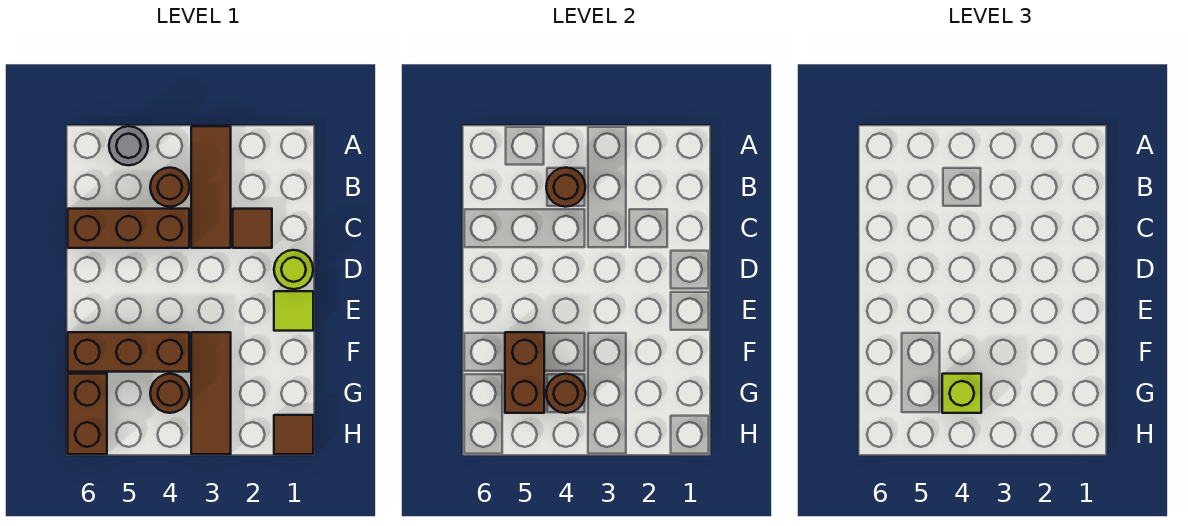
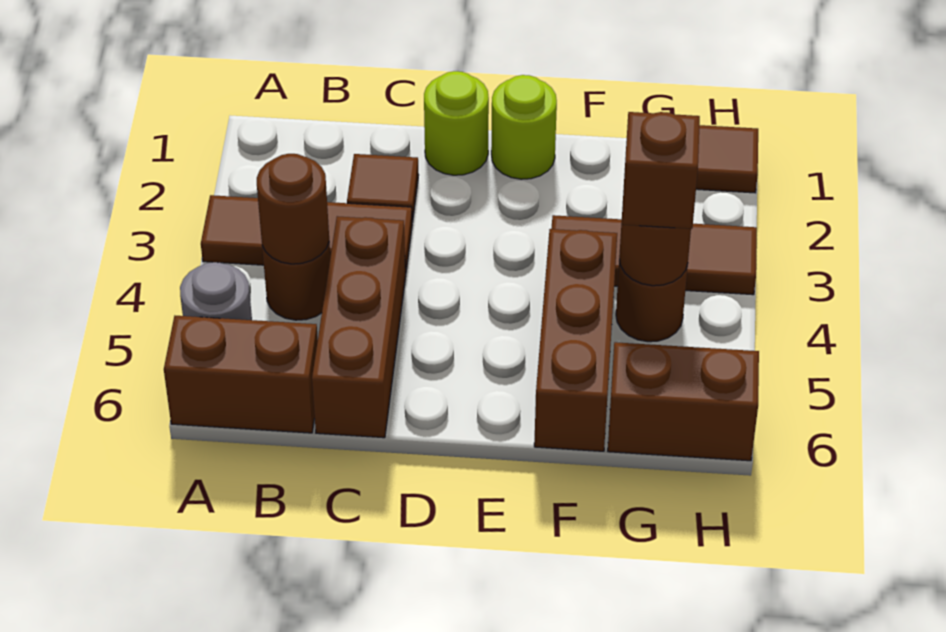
lime 1x1 tile [274,291,313,331] -> lime 1x1 round brick [491,75,557,179]
brown 1x2 brick [505,332,544,413] -> brown 1x2 brick moved to [164,316,318,433]
lime 1x1 brick [942,374,981,413] -> brown 1x1 brick [621,112,700,229]

